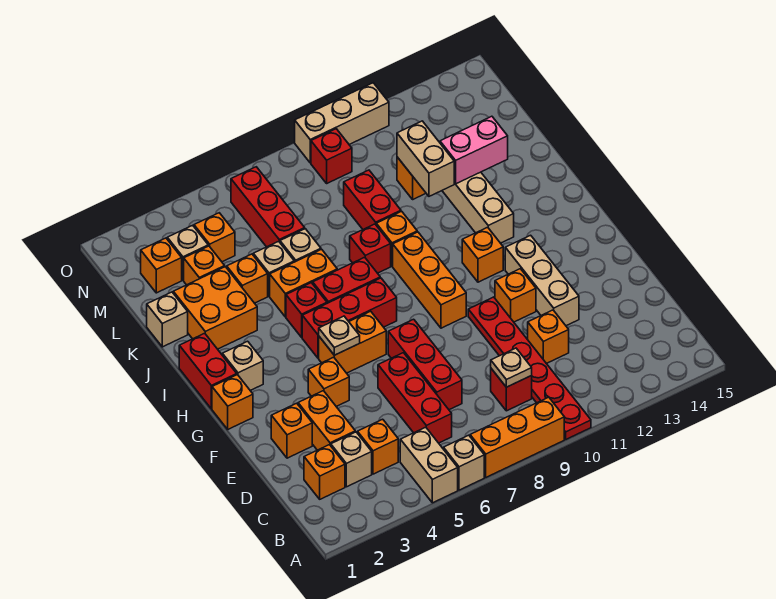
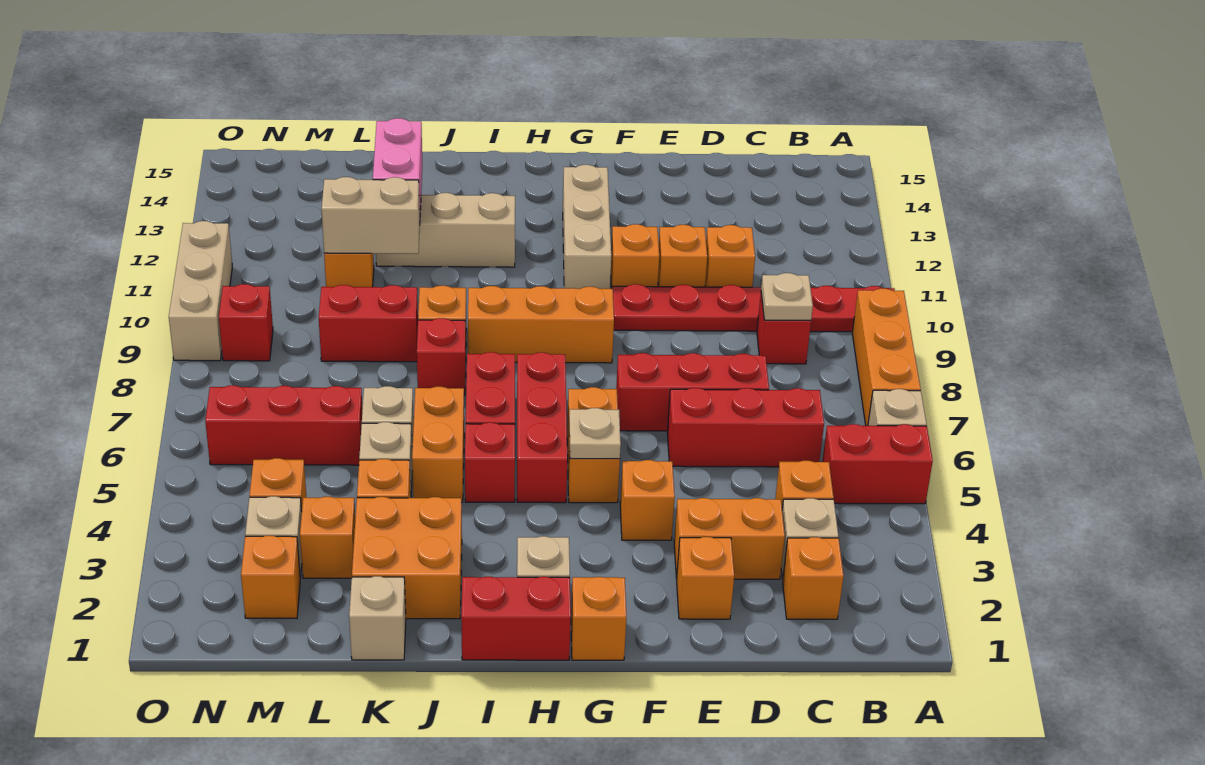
tan 1x2 brick [400,427,458,503] -> red 1x2 brick [822,424,933,504]
tan 1x3 brick [505,235,579,326] -> tan 1x3 brick turned to [563,165,611,289]
orange 1x1 brick [462,227,503,282] -> orange 1x1 brick moved to [658,225,707,287]

